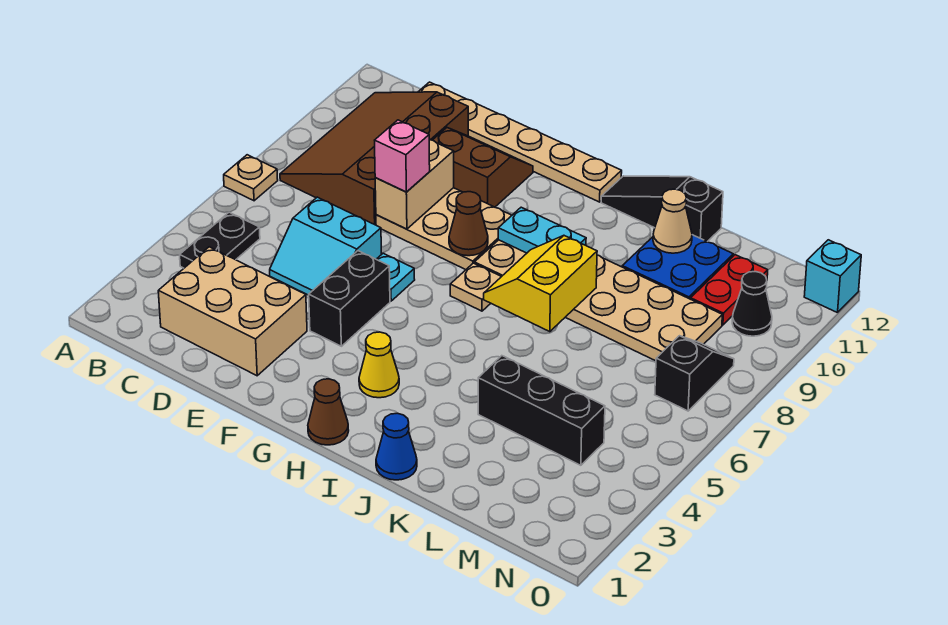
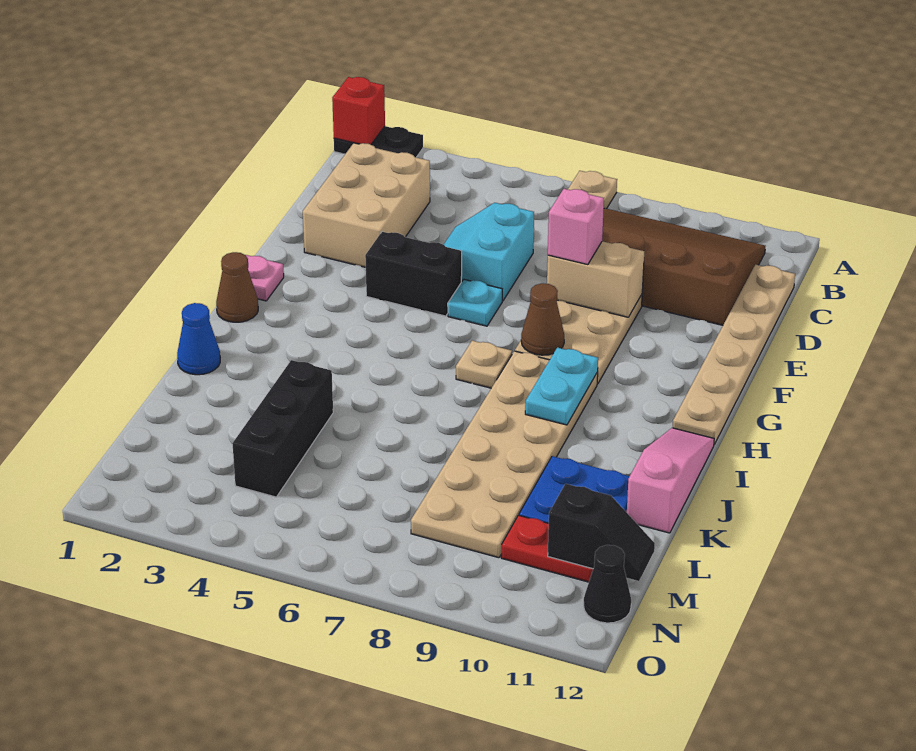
none -> red 1x1 brick [332,77,385,145]
black 1x2 plate [180,212,260,268] -> black 1x2 plate moved to [334,126,423,157]
brown 2x2 slope [433,128,533,207] -> none
none -> pink 1x1 plate [246,255,284,301]
yellow 1x1 cone [359,332,399,398] -> none
yellow 2x2 slope [484,236,597,332] -> none
black 1x3 slope [601,176,723,242] -> pink 1x3 slope [627,428,714,533]
tan 1x1 cone [653,189,692,253] -> none
black 1x2 slope [655,336,734,411] -> black 1x2 slope moved to [548,484,655,581]
black 1x1 cone [732,272,772,336] -> black 1x1 cone moved to [584,545,631,623]
cyan 1x1 brick [804,240,861,313] -> none

